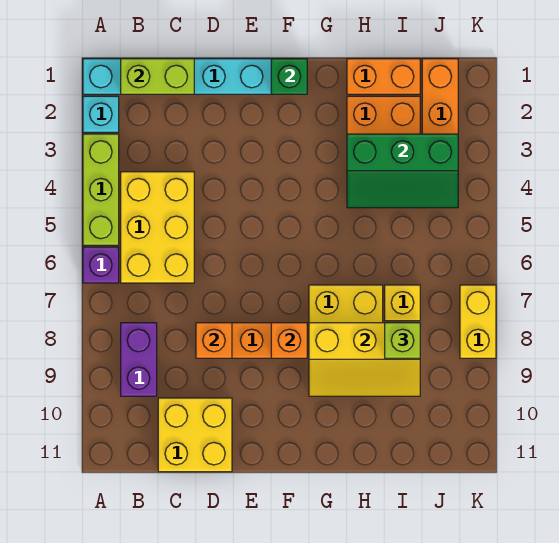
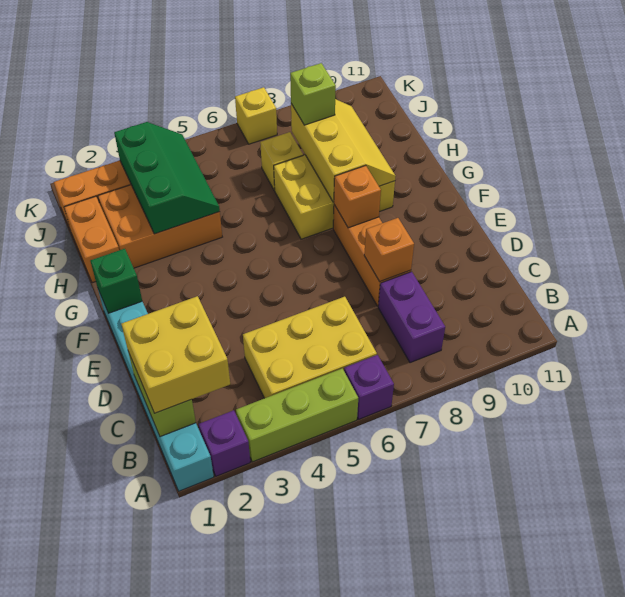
cyan 1x1 brick [83,96,119,132] -> purple 1x1 brick [199,410,250,476]
purple 1x2 brick [121,323,157,396] -> purple 1x2 brick turned to [378,272,445,363]
yellow 2x2 brick [158,398,232,472] -> yellow 2x2 brick moved to [121,296,230,413]
yellow 1x2 brick [460,285,496,358] -> yellow 1x1 brick [235,87,277,144]

